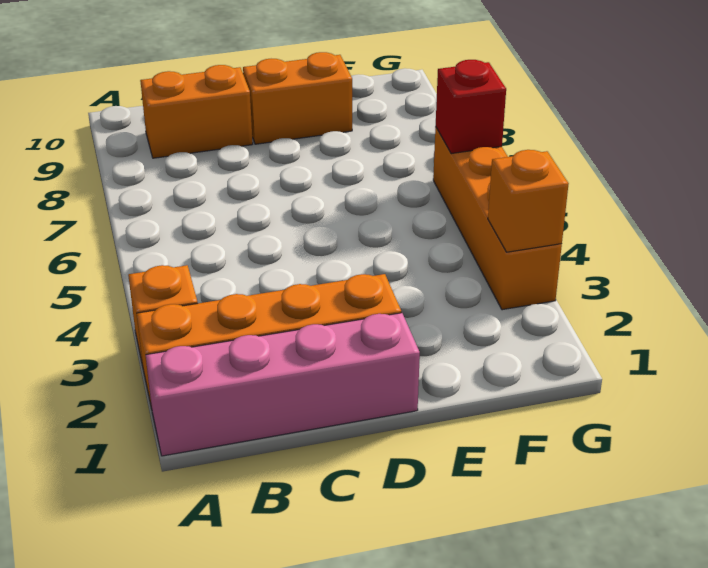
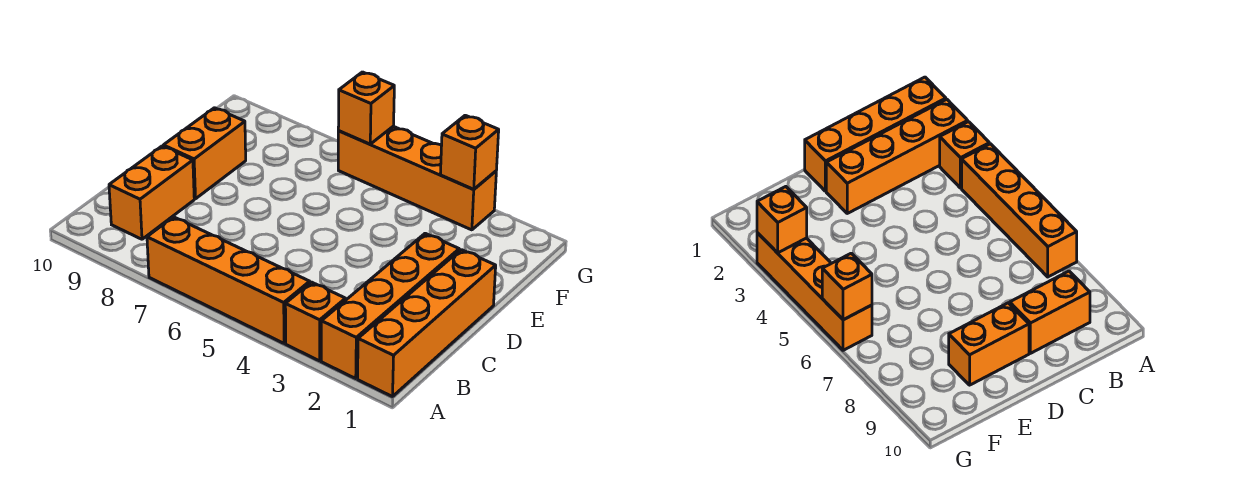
pink 1x4 brick [146,313,420,456] -> orange 1x4 brick [358,250,496,397]
none -> orange 1x4 brick [147,217,310,343]
red 1x1 brick [436,60,506,154] -> orange 1x1 brick [338,72,394,144]

